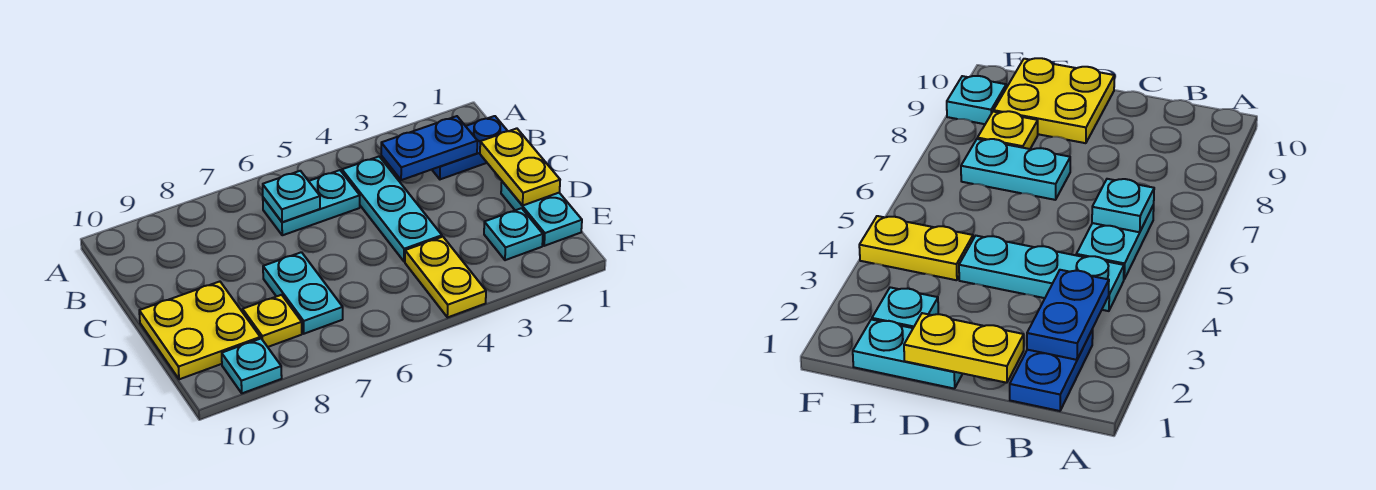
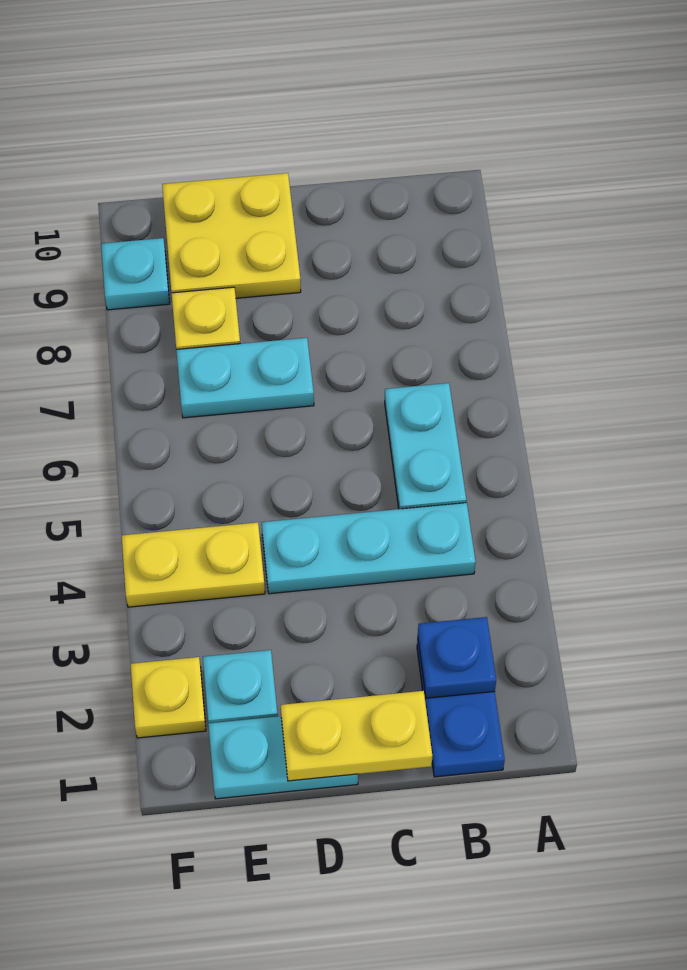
blue 1x2 plate [381,116,477,180] -> blue 1x1 plate [418,617,496,698]
cyan 1x1 plate [263,171,320,222] -> none
none -> yellow 1x1 plate [131,657,206,738]

